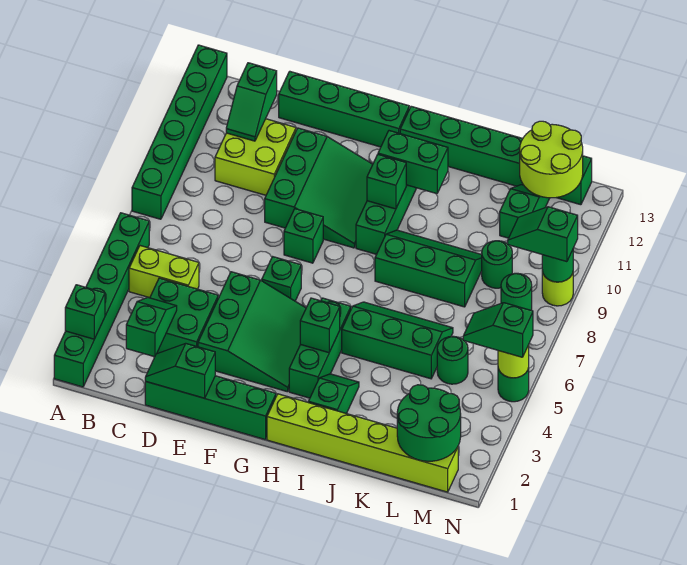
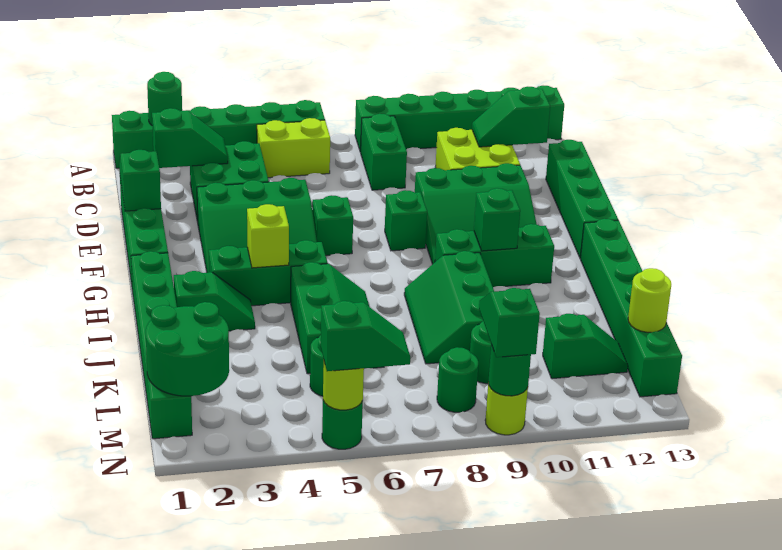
green 1x1 brick [65,285,105,339] -> green 1x1 round brick [147,72,182,125]
lime 1x2 brick [129,246,199,298] -> lime 1x2 brick turned to [257,118,330,178]
lime 1x6 brick [267,394,458,492] -> green 1x6 brick [131,251,192,439]
green 1x1 brick [300,298,340,353] -> lime 1x1 brick [247,204,289,268]
green 1x2 brick [378,131,448,194] -> green 1x2 brick moved to [361,114,407,190]
green 2x3 slope [375,230,482,307] -> green 2x3 slope turned to [404,251,494,364]
lime 2x2 round brick [520,121,583,198] -> lime 1x1 round brick [628,268,671,332]
green 1x2 slope [463,303,533,357] -> green 1x2 slope turned to [321,301,410,371]

